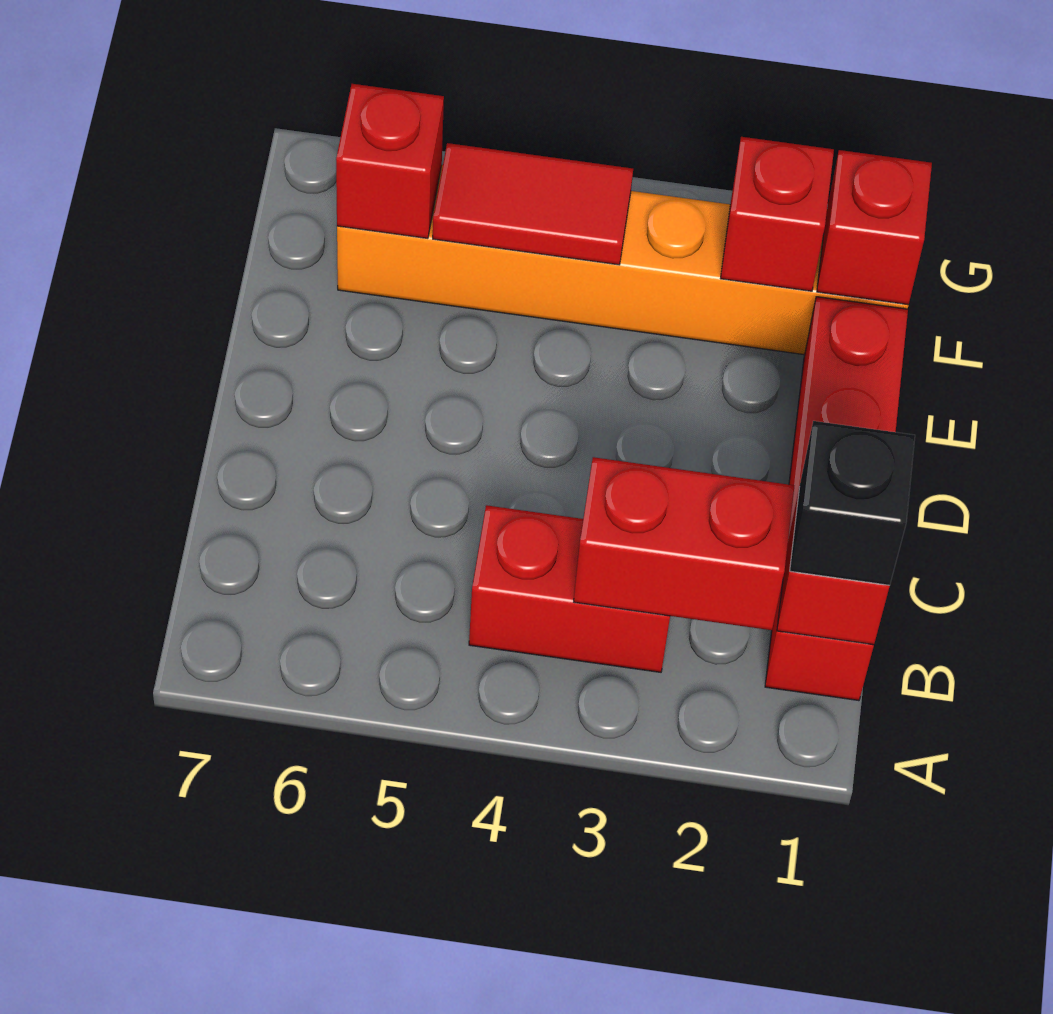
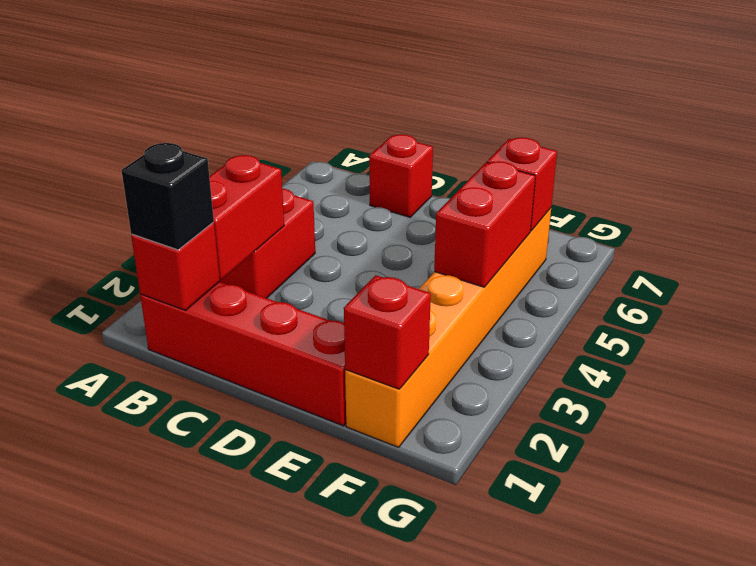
red 1x1 brick [721,137,834,291] -> red 1x1 brick moved to [369,134,433,217]
red 1x2 tile [433,143,633,265] -> red 1x2 brick [434,161,535,287]

